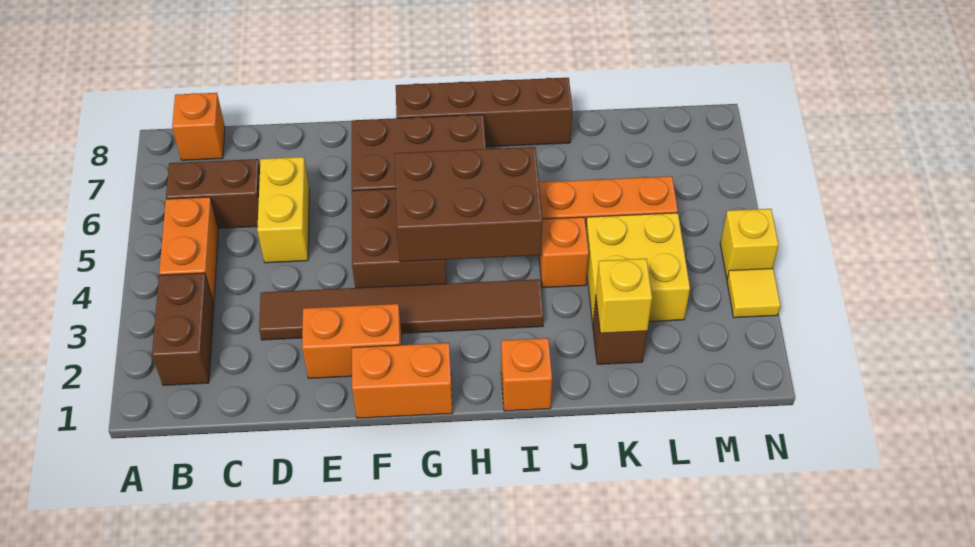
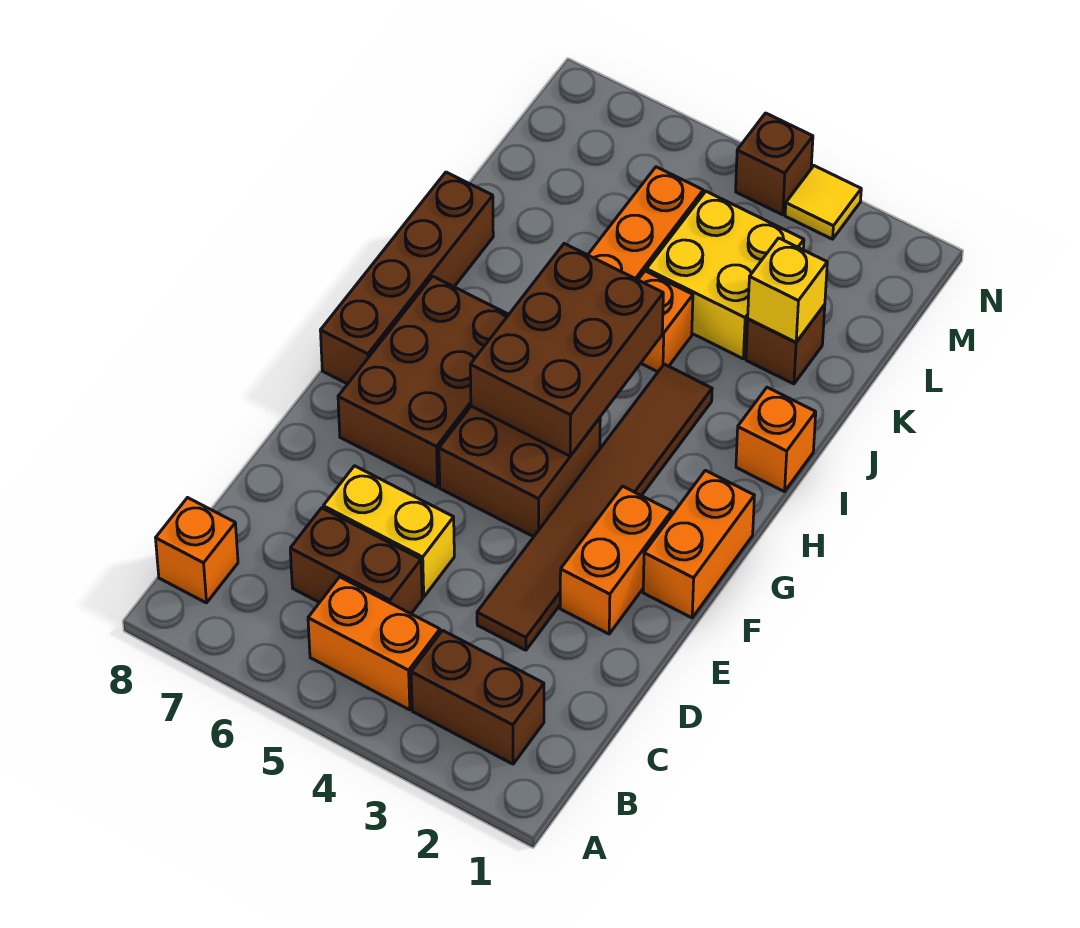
brown 1x2 brick [166,159,260,228] -> brown 1x2 brick turned to [290,508,422,614]
yellow 1x1 brick [720,209,779,278] -> brown 1x1 brick [736,113,813,215]

